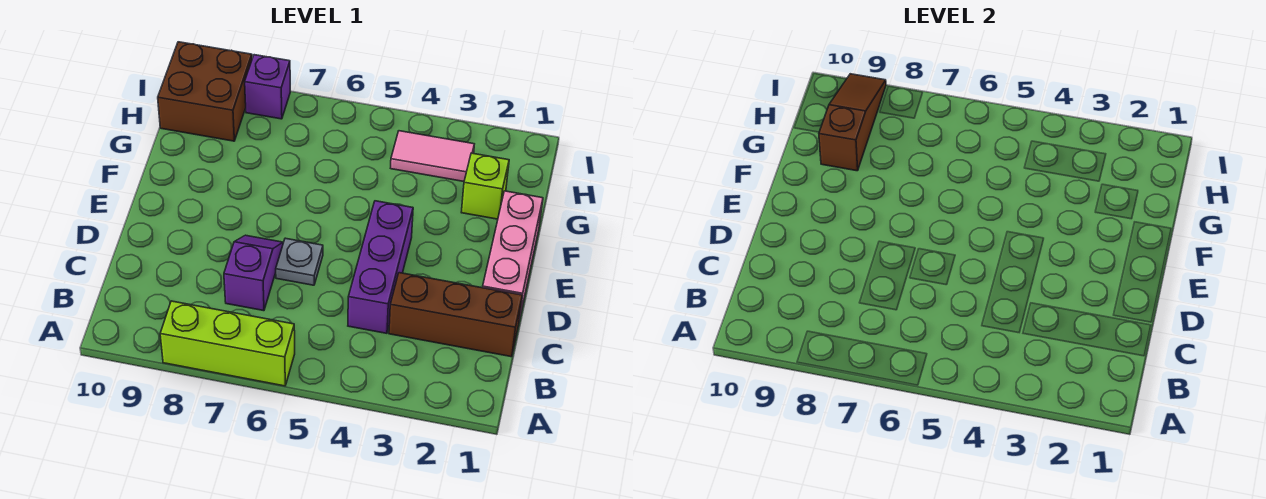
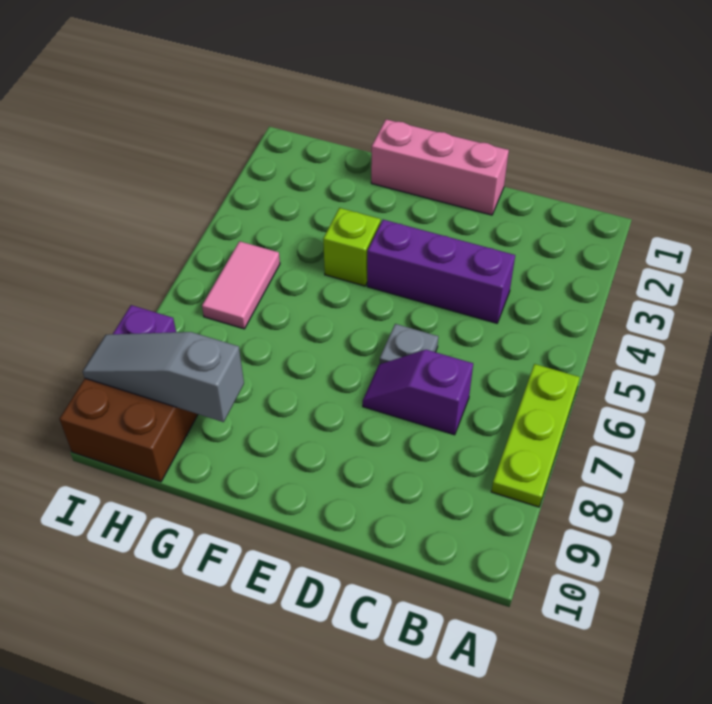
lime 1x3 brick [160,301,295,386] -> lime 1x3 plate [491,364,580,507]
brown 1x3 brick [389,273,522,357] -> none
lime 1x1 brick [461,153,509,219] -> lime 1x1 brick moved to [323,208,381,286]
brown 1x3 slope [819,74,886,171] -> grey 1x3 slope [83,332,244,422]
pink 1x2 tile [391,131,474,181] -> pink 1x2 tile moved to [202,241,280,329]

